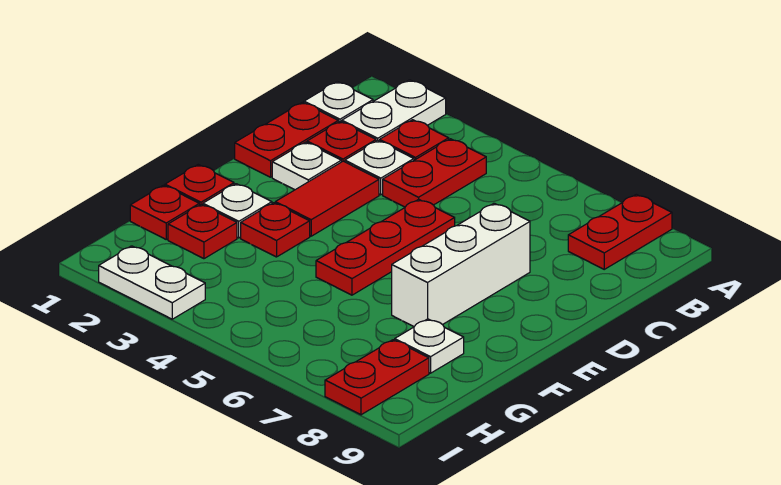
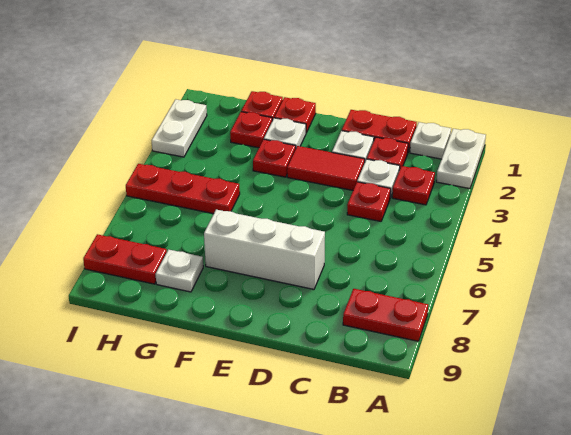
white 1x2 plate [342,80,446,141] -> white 1x2 plate turned to [436,129,486,189]
red 1x2 plate [383,139,486,207] -> red 1x1 plate [347,182,391,221]
red 1x3 plate [316,199,455,295] -> red 1x3 plate moved to [126,164,240,214]

